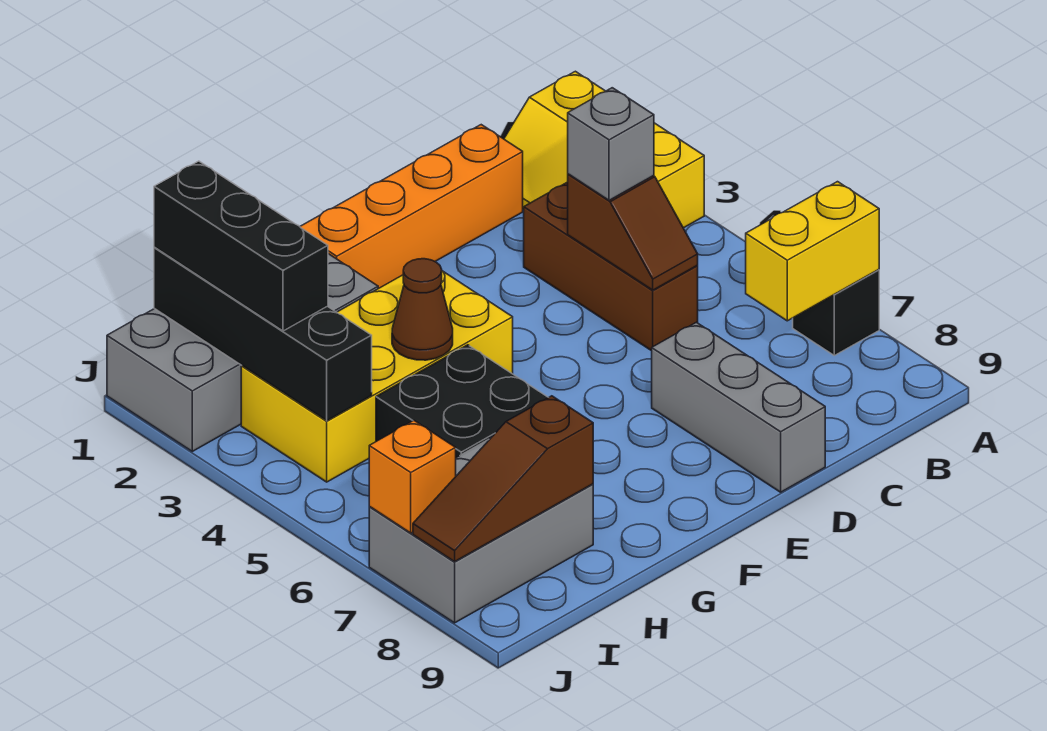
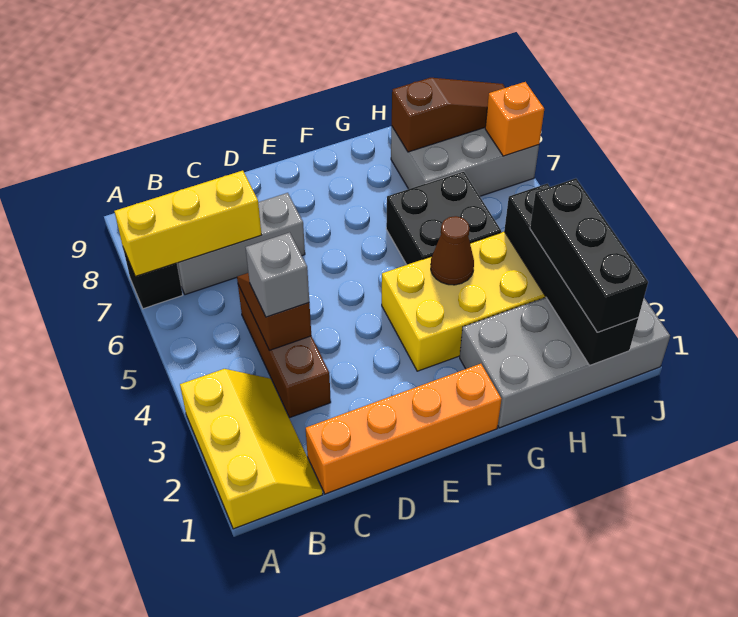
yellow 1x2 brick [746,182,879,321] -> yellow 1x3 brick [114,171,262,276]
grey 1x3 brick [652,322,825,492] -> grey 1x3 brick turned to [177,193,305,295]

